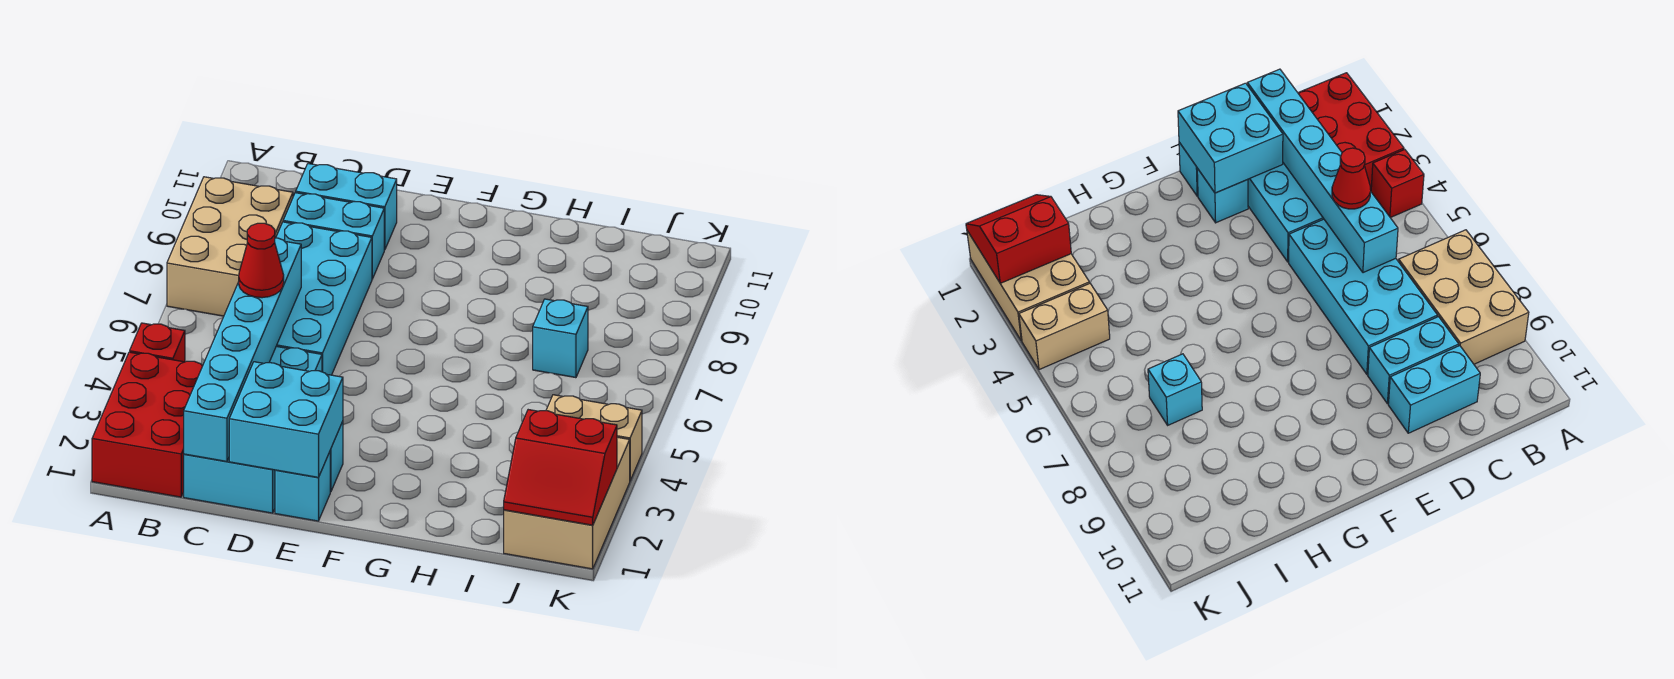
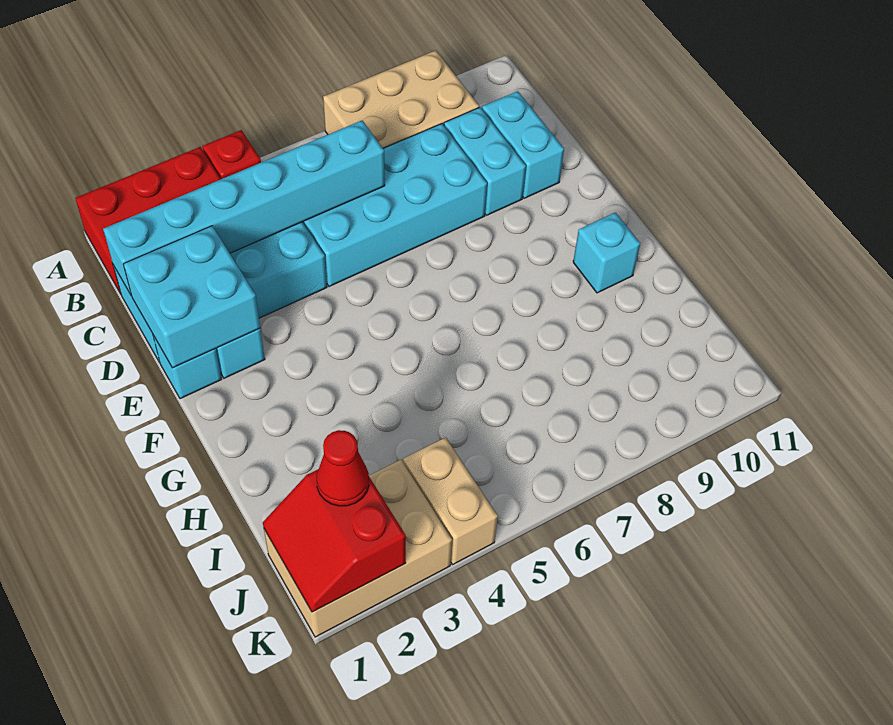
red 1x1 cone [239,223,284,298] -> red 1x1 cone moved to [317,430,369,506]
cyan 1x1 brick [533,299,588,378] -> cyan 1x1 brick moved to [573,213,640,293]

